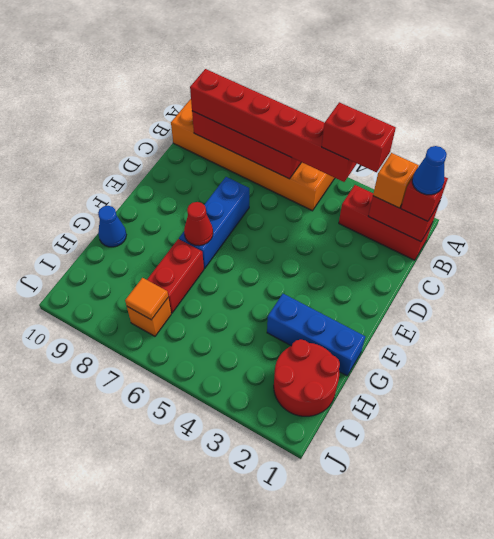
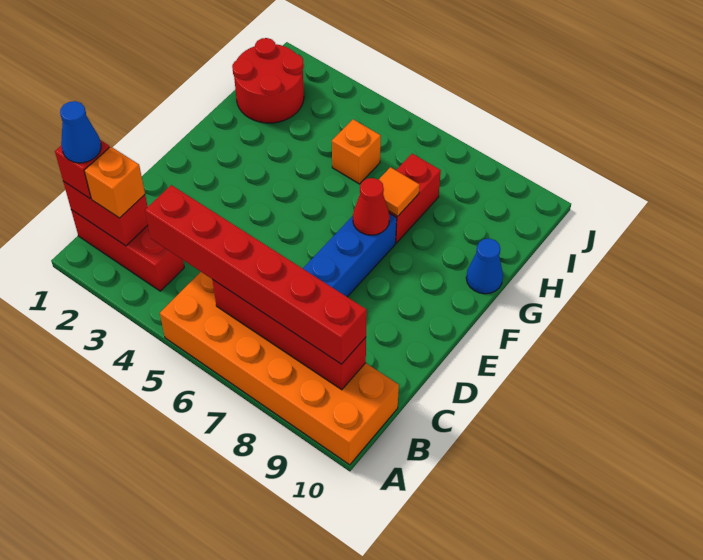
red 1x2 brick [322,102,396,172] -> none
blue 1x3 brick [267,294,365,376] -> none
orange 1x1 brick [127,298,171,336] -> orange 1x1 brick moved to [332,119,381,184]
orange 1x1 tile [125,278,168,320] -> orange 1x1 tile moved to [379,167,420,216]

